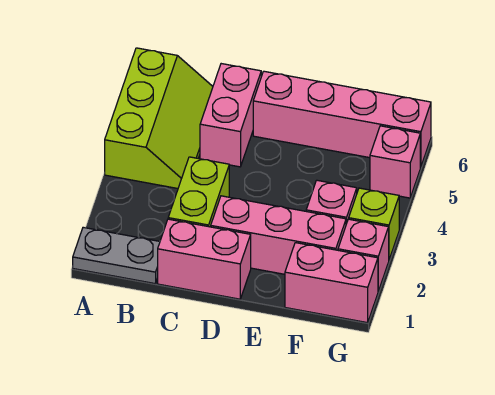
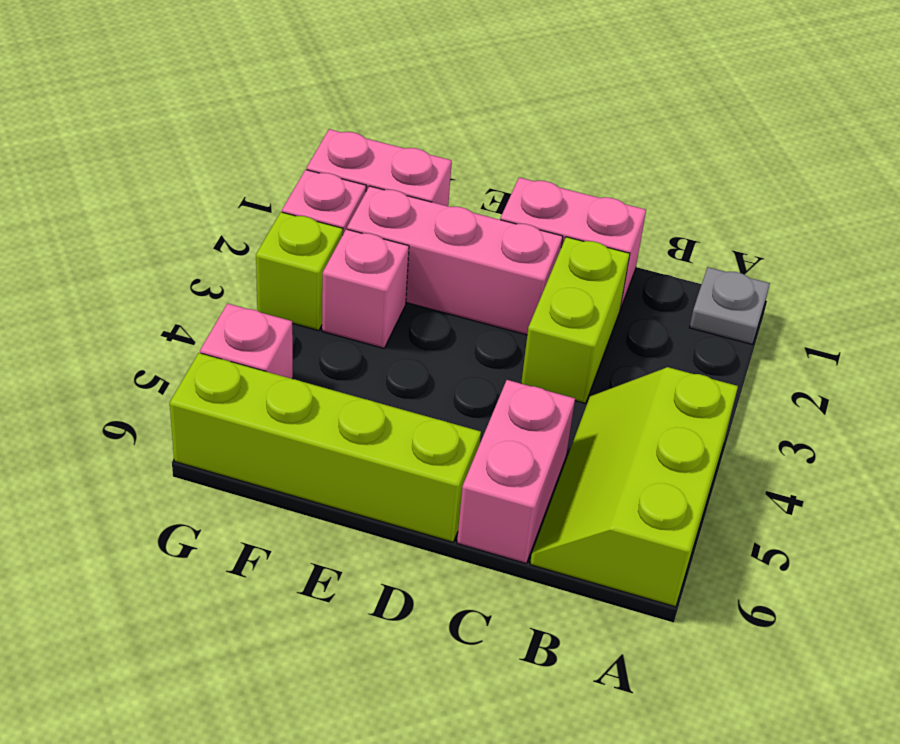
grey 1x2 plate [73,227,160,284] -> grey 1x1 plate [689,267,770,344]
pink 1x4 brick [253,71,431,167] -> lime 1x4 brick [170,353,481,542]

